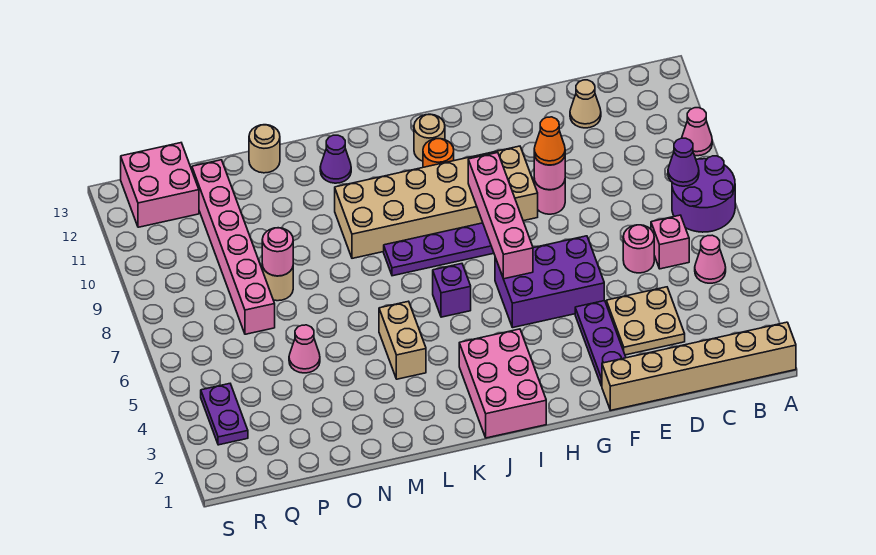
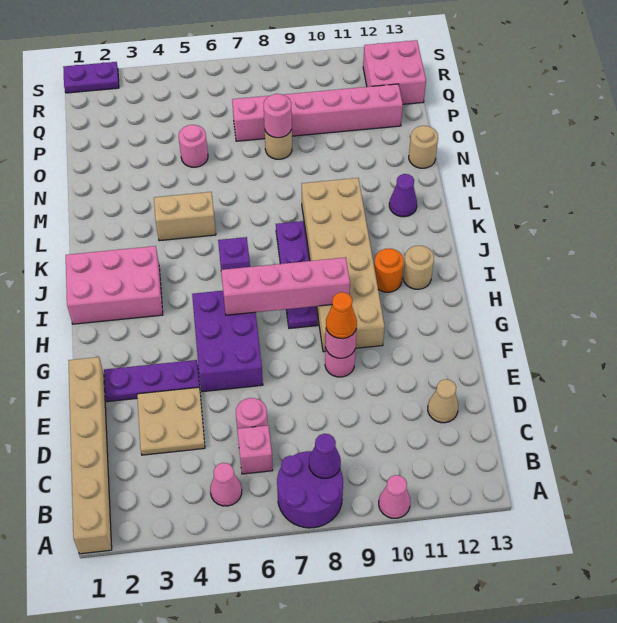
pink 1x1 cone [289,325,320,373] -> pink 1x1 round brick [179,125,208,167]
purple 1x2 plate [201,384,248,445] -> purple 1x2 plate moved to [63,62,119,93]

